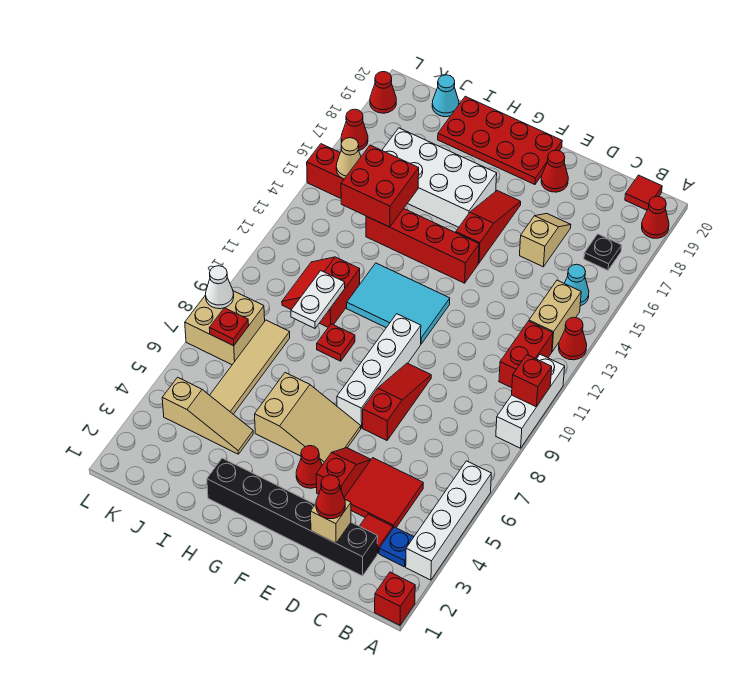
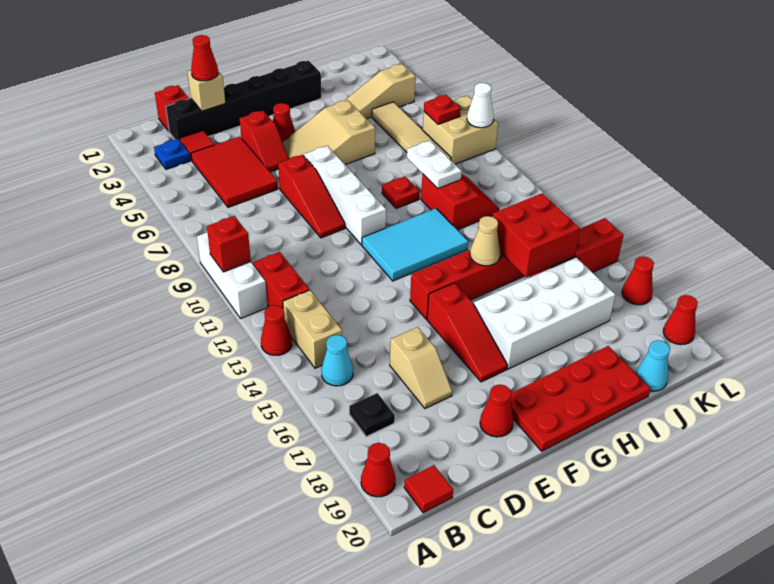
red 1x1 brick [375,572,415,625] -> red 1x1 brick moved to [155,85,189,131]
white 1x4 brick [406,461,491,580] -> none
red 2x2 tile [344,458,423,528] -> red 2x3 tile [191,137,278,207]
tan 1x1 cone [336,138,361,179] -> tan 1x1 cone moved to [470,216,500,266]

